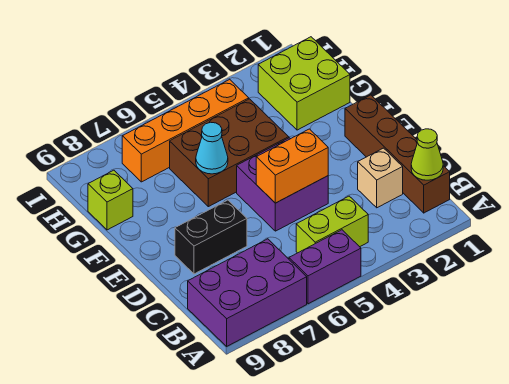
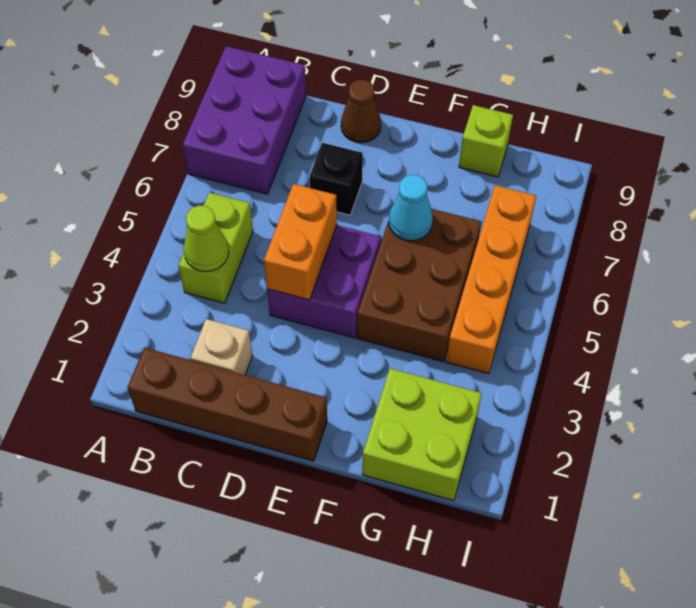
purple 1x2 brick [289,230,361,304] -> none
lime 1x1 cone [411,129,443,180] -> lime 1x1 cone moved to [184,206,229,272]
black 1x2 brick [175,200,247,274] -> black 1x1 brick [310,143,363,215]
none -> brown 1x1 cone [341,80,381,143]

